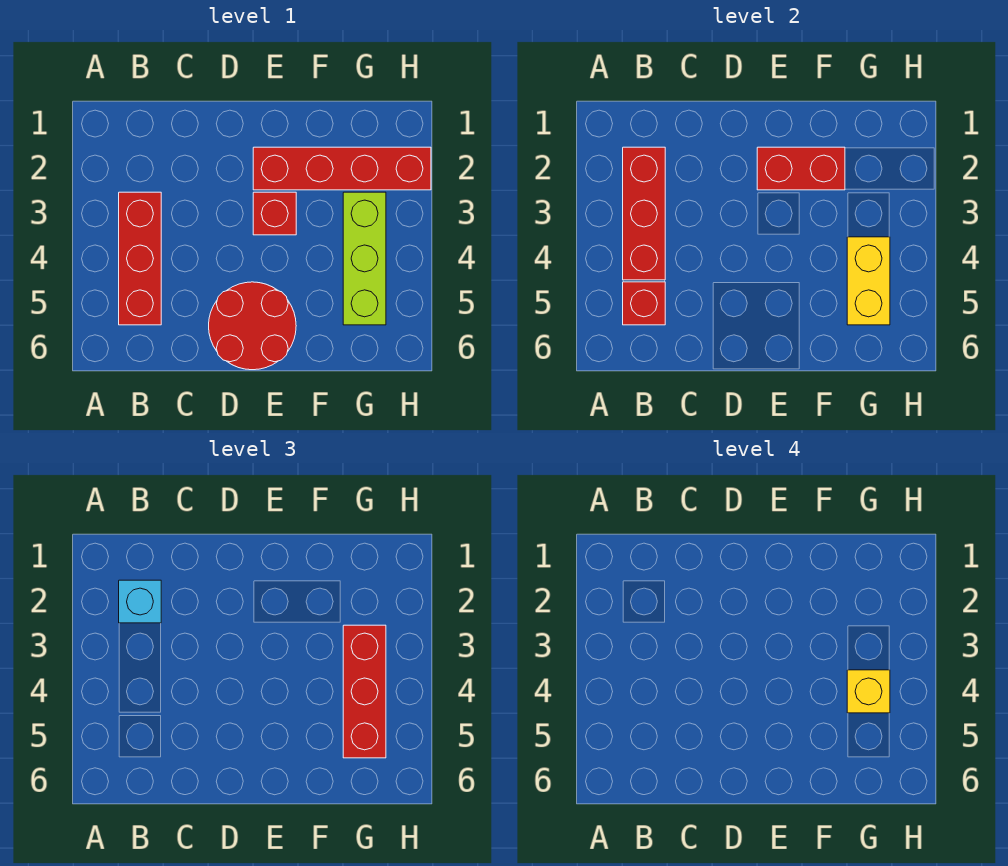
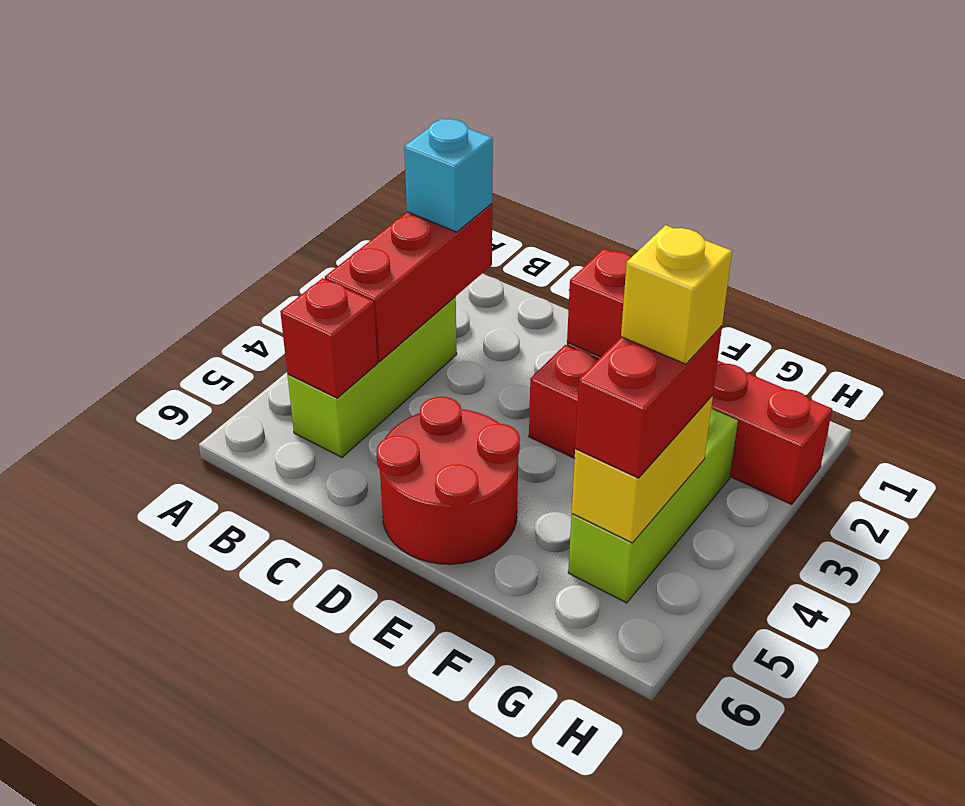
red 1x3 brick [119,192,161,325] -> lime 1x3 brick [287,297,457,457]
red 1x3 brick [343,625,386,758] -> red 1x2 brick [575,326,722,478]

